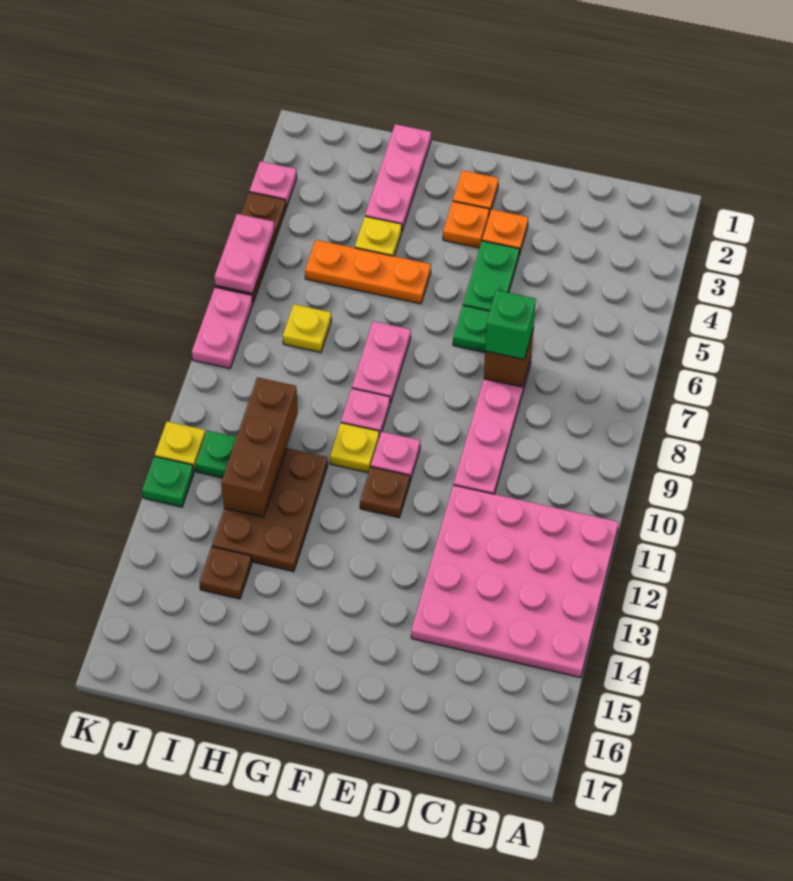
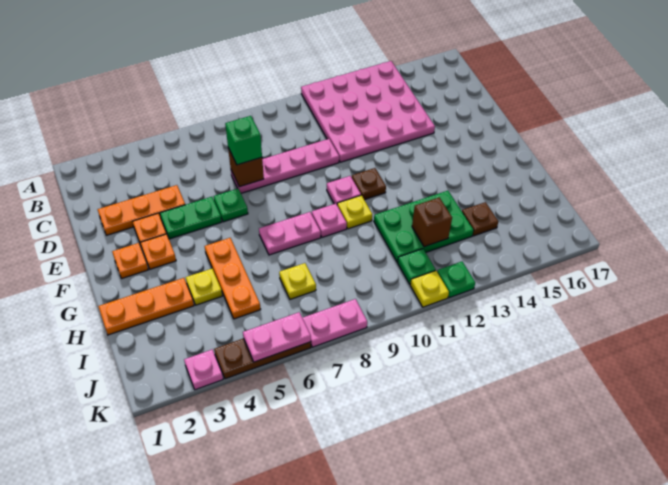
none -> orange 1x3 plate [98,185,185,235]
pink 1x3 plate [365,124,431,230] -> orange 1x3 plate [98,278,194,335]
brown 2x3 plate [212,448,328,572] -> green 2x3 plate [374,191,474,262]
brown 1x3 brick [221,377,298,517] -> brown 1x1 brick [412,197,452,247]

